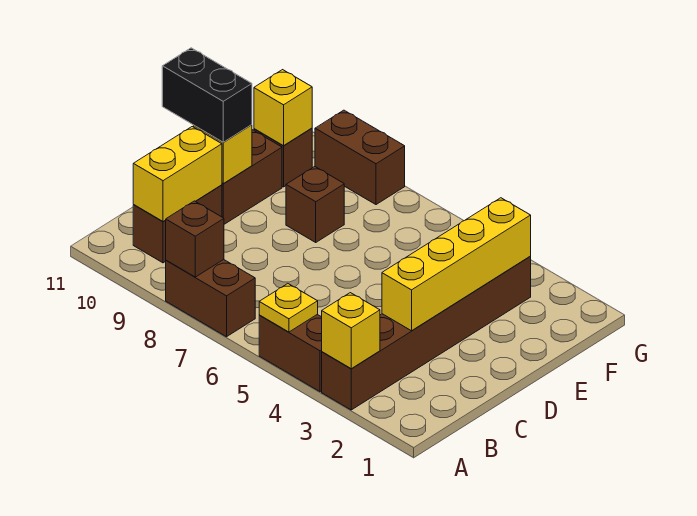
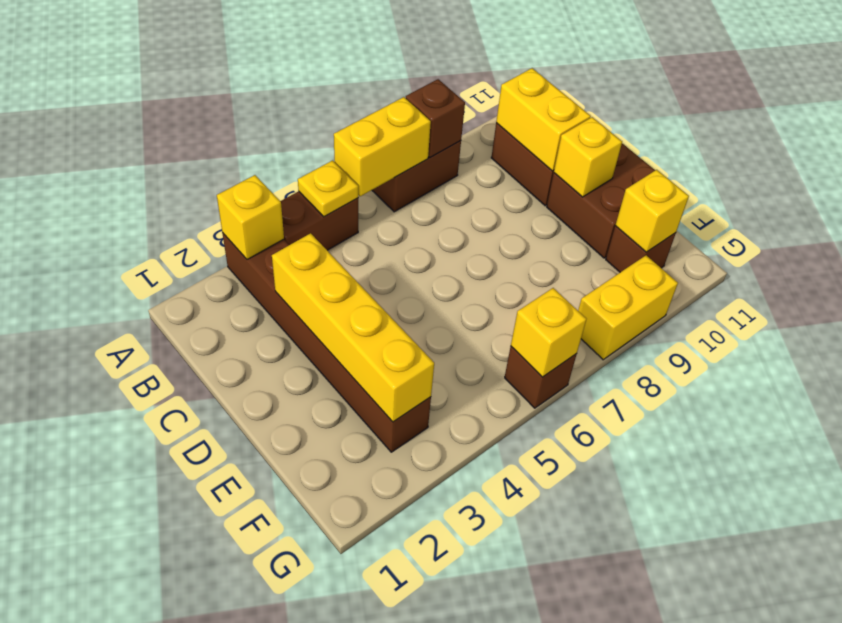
none -> yellow 1x2 brick [334,97,431,196]
black 1x2 brick [162,48,252,142] -> none
brown 1x1 brick [286,167,344,242] -> brown 1x1 brick moved to [505,347,577,408]
none -> yellow 1x1 brick [511,288,586,377]
brown 1x2 brick [315,110,405,205] -> yellow 1x2 brick [578,255,678,360]

